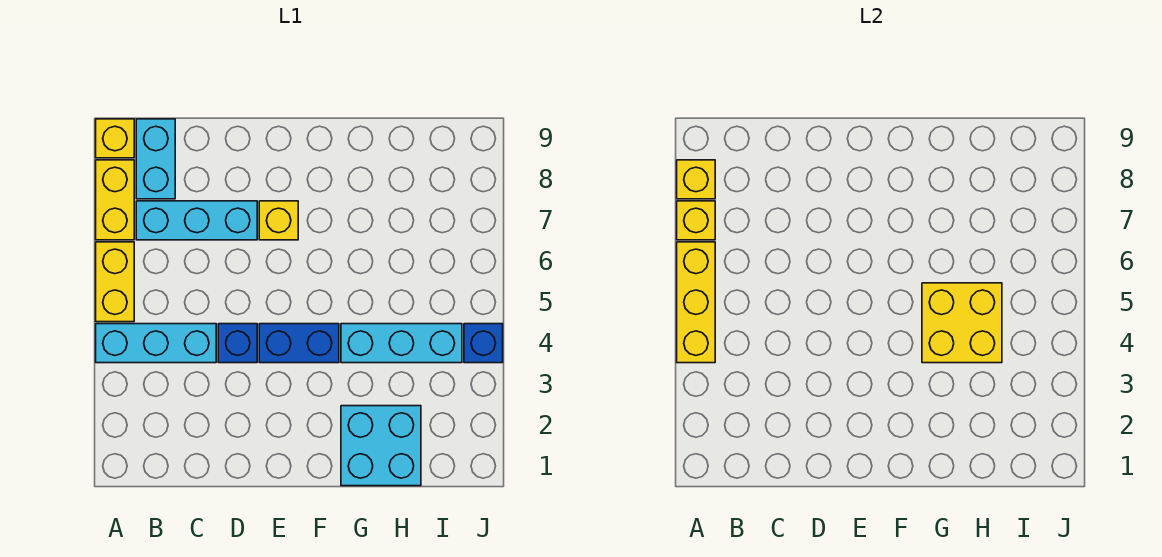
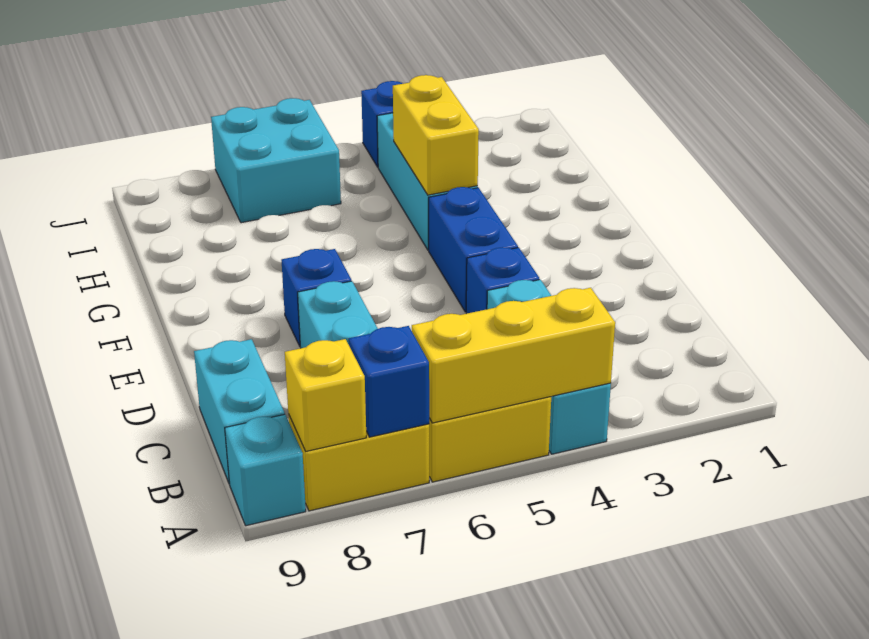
yellow 1x1 brick [677,201,715,240] -> blue 1x1 brick [349,326,429,437]
yellow 1x1 brick [96,119,134,158] -> cyan 1x1 brick [225,414,306,526]
cyan 1x2 brick [136,119,175,199] -> cyan 1x2 brick turned to [194,339,285,484]
yellow 1x1 brick [259,201,298,240] -> blue 1x1 brick [281,249,351,346]
cyan 2x2 brick [341,406,421,486] -> cyan 2x2 brick moved to [211,98,341,223]
yellow 2x2 brick [922,283,1002,363] -> yellow 1x2 brick [393,75,479,195]

